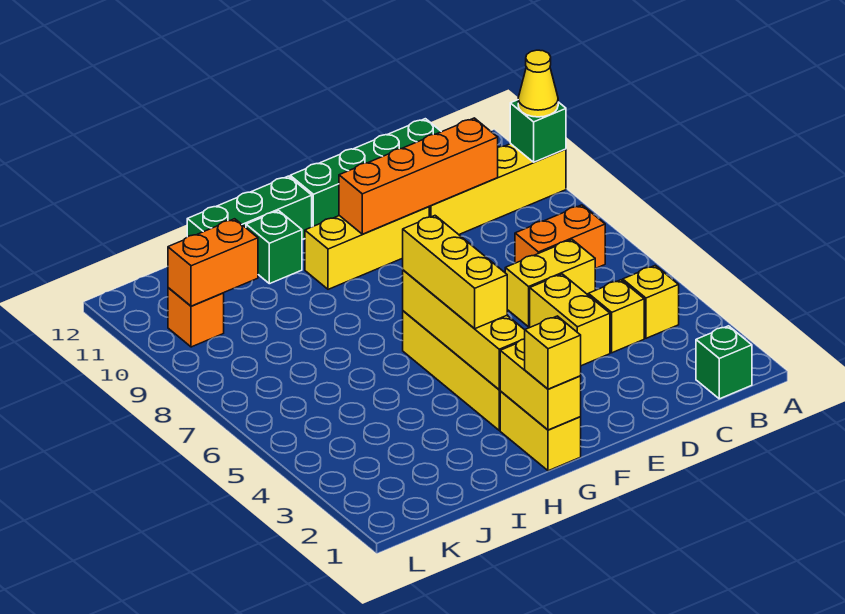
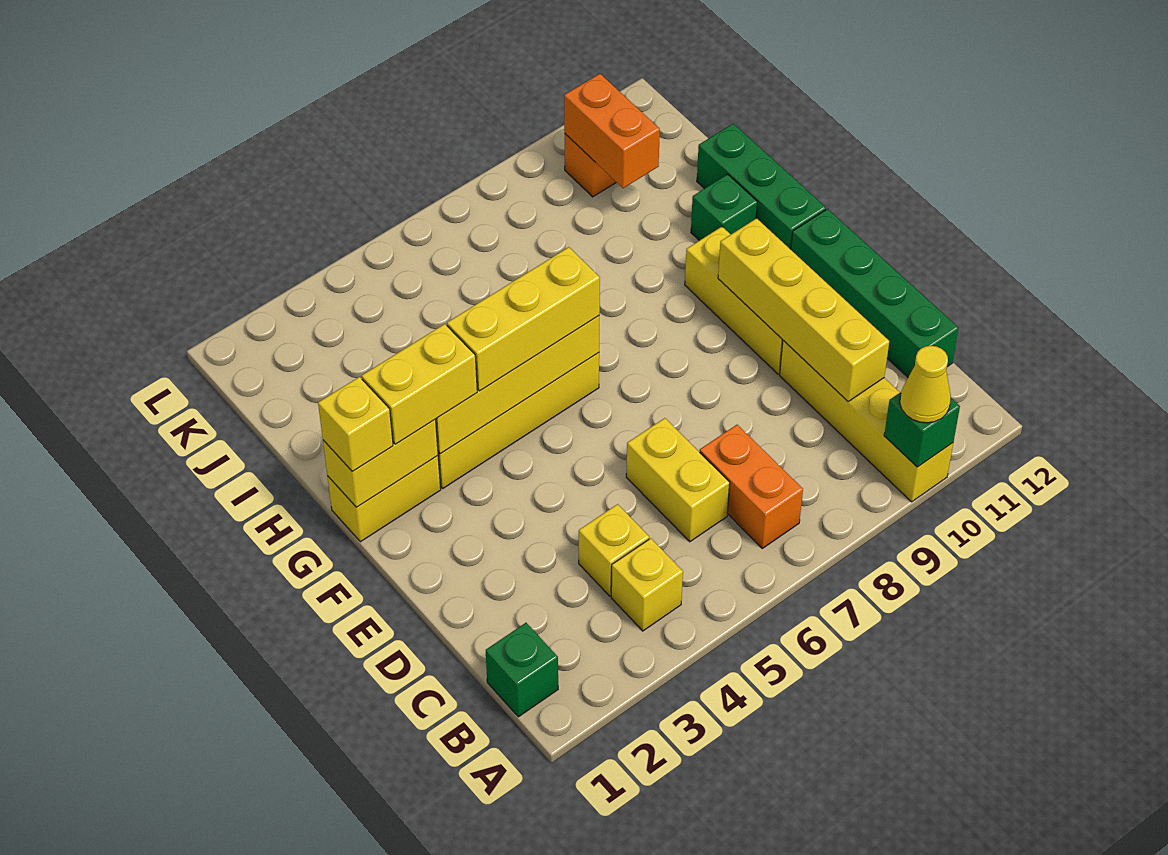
orange 1x4 brick [339,118,498,234] -> yellow 1x4 brick [718,218,889,401]
yellow 1x2 brick [530,274,610,366] -> yellow 1x2 brick moved to [362,324,477,444]

